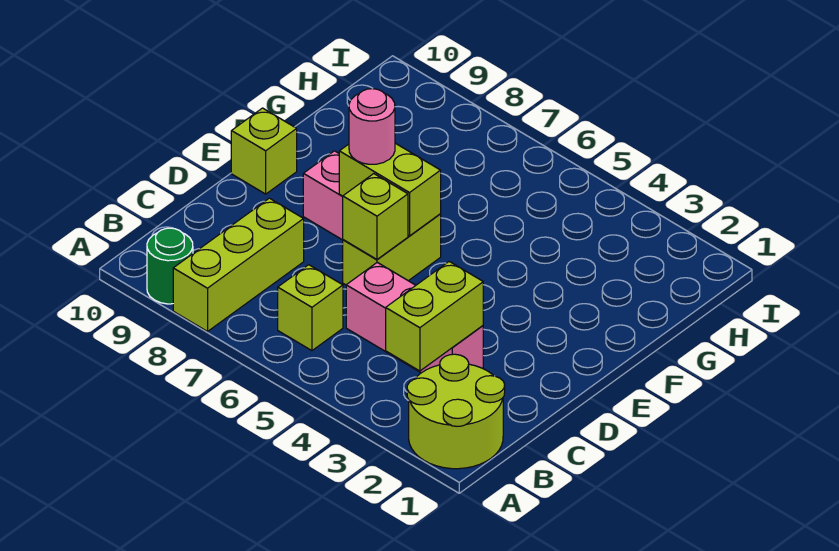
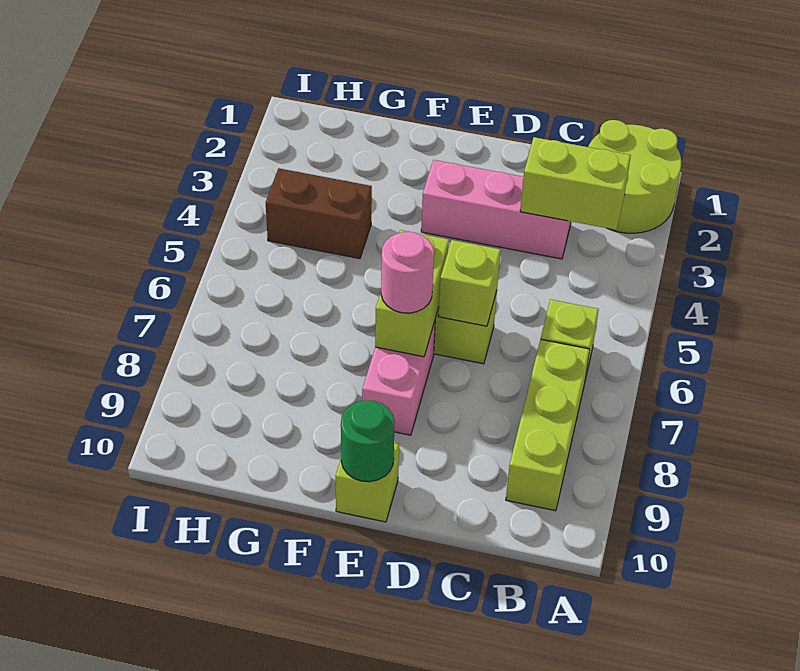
lime 1x3 brick [173,198,304,332] -> lime 1x3 brick turned to [506,339,590,511]
green 1x1 round brick [147,228,193,304] -> green 1x1 round brick moved to [341,400,395,482]
pink 1x3 brick [346,262,483,373] -> pink 1x3 brick turned to [421,160,571,259]
none -> brown 1x2 brick [266,168,372,259]

